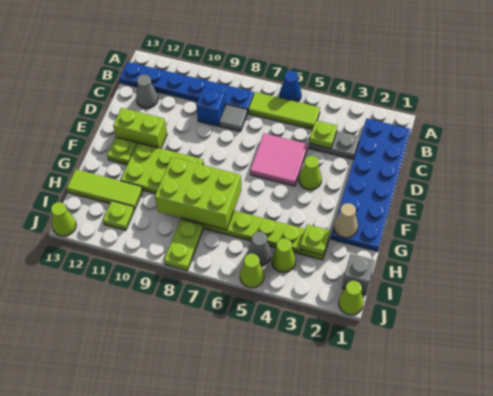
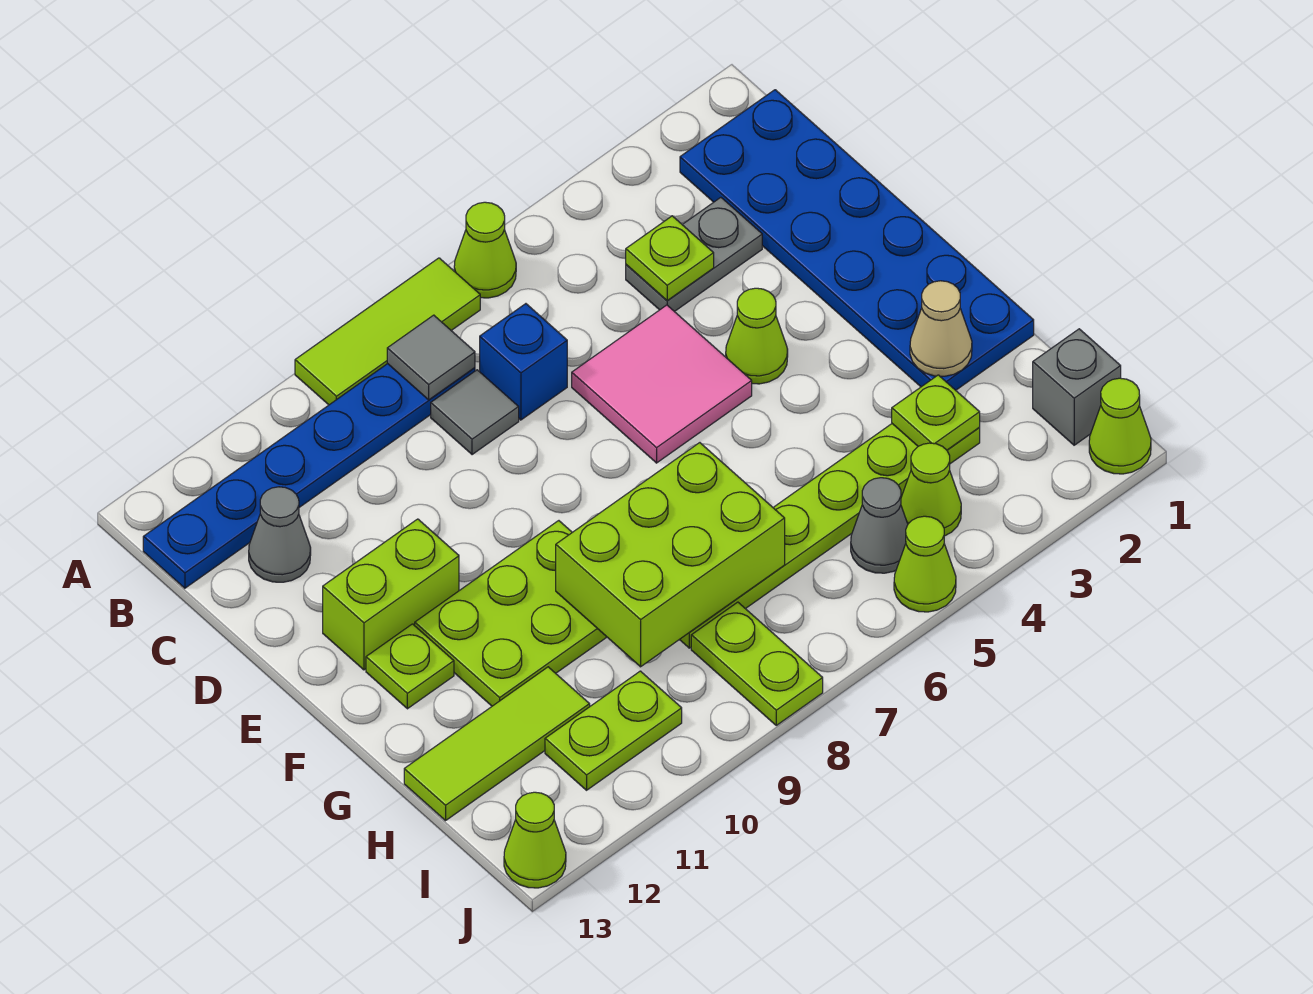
blue 1x1 cone [280,71,301,102] -> lime 1x1 cone [454,202,516,298]
lime 1x3 tile [248,92,320,129] -> lime 1x3 tile moved to [295,258,480,405]
none -> grey 1x1 tile [387,315,475,400]
blue 1x1 brick [196,88,225,126] -> blue 1x1 brick moved to [480,304,567,420]
lime 1x1 plate [103,201,134,230] -> lime 1x2 plate [545,671,682,790]

